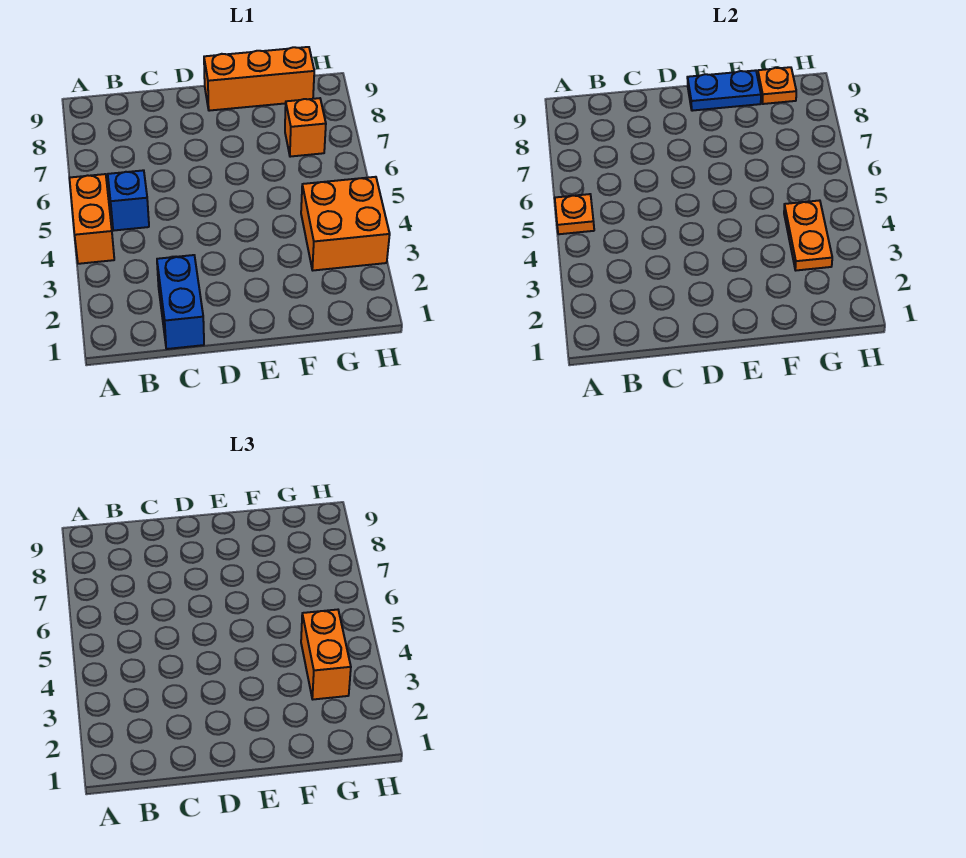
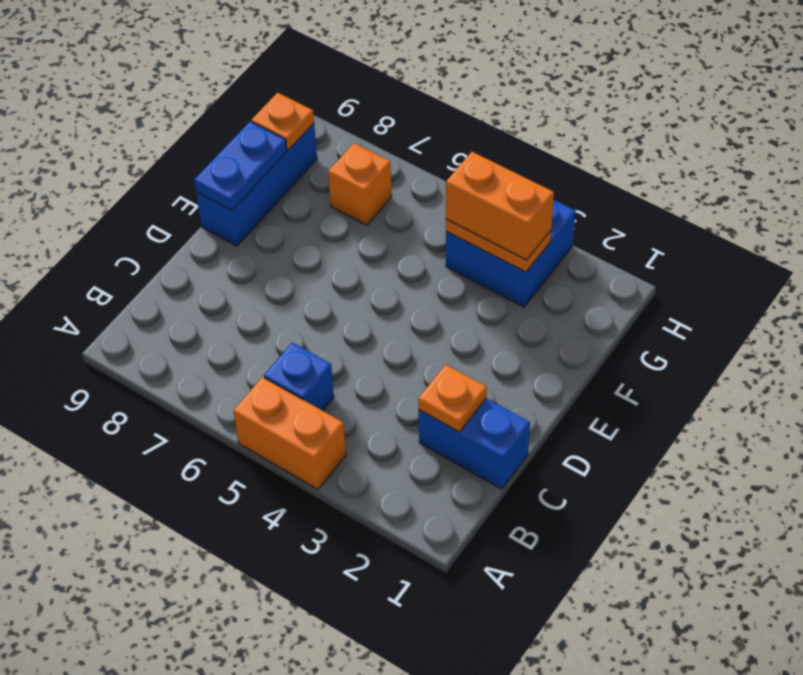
orange 1x1 plate [555,194,594,234] -> orange 1x1 plate moved to [418,365,487,432]
orange 1x3 brick [204,47,314,111] -> blue 1x3 brick [196,123,317,246]
orange 2x2 brick [301,177,390,270] -> blue 2x2 brick [446,200,576,307]

